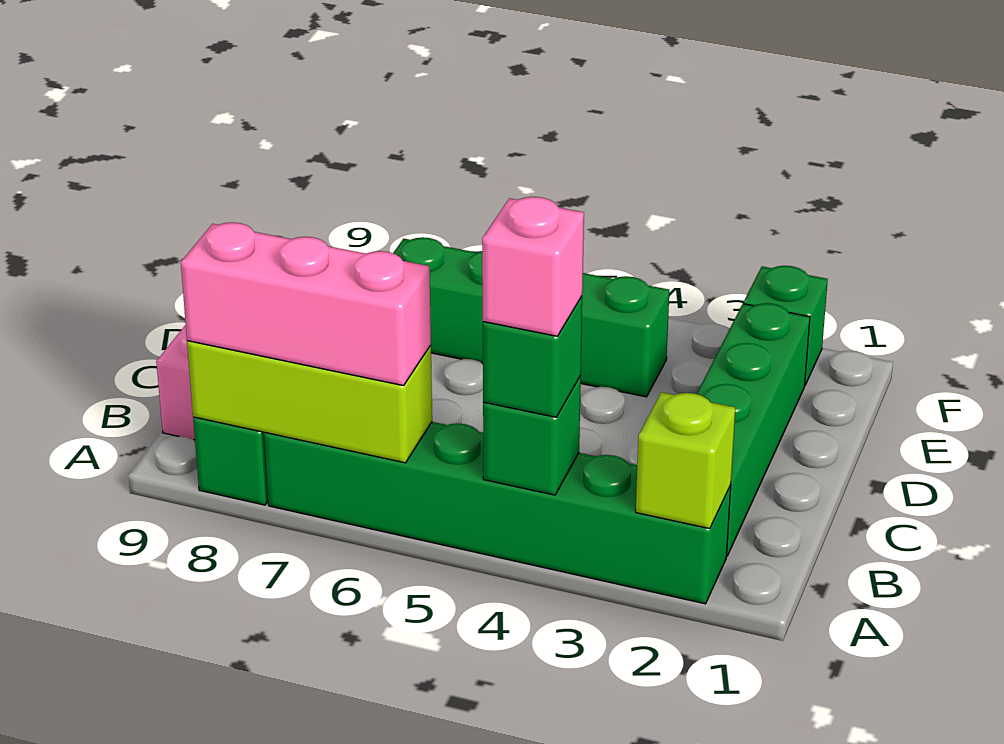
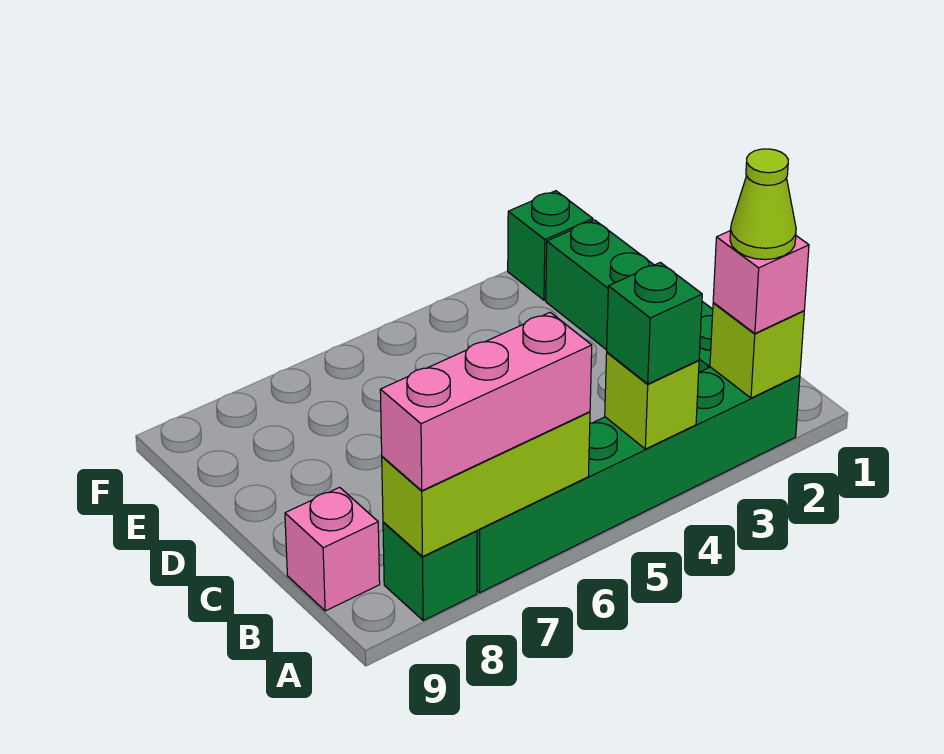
none -> lime 1x1 cone [730,149,796,260]
green 1x1 brick [483,376,581,495] -> lime 1x1 brick [605,352,699,449]
pink 1x1 brick [482,197,584,336] -> pink 1x1 brick moved to [713,231,809,333]
green 1x4 brick [393,237,669,397] -> none

